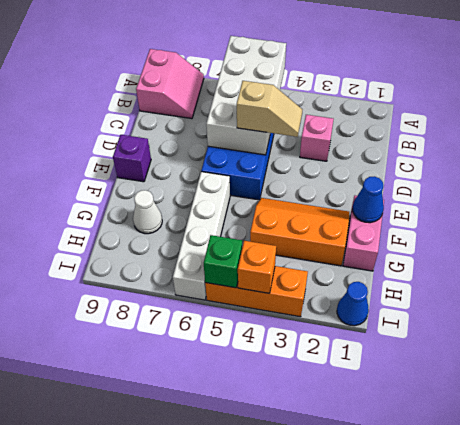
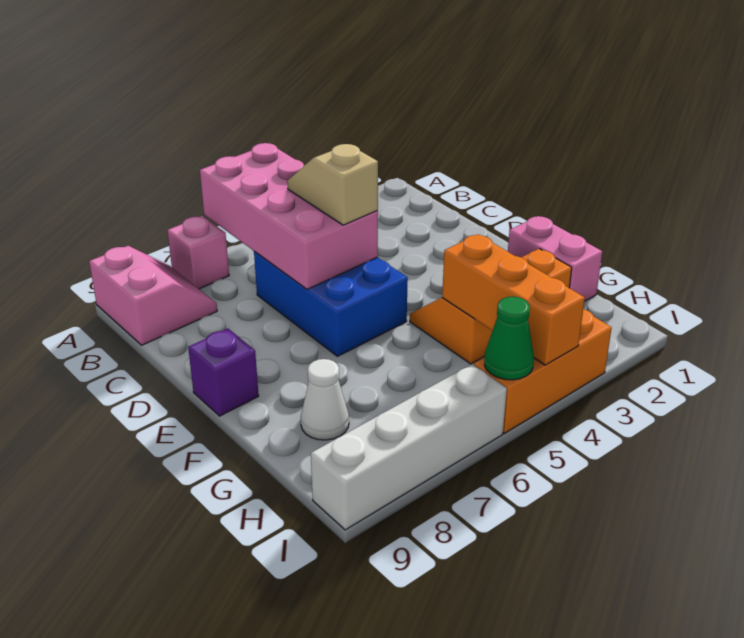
white 2x4 brick [206,36,286,155] -> pink 2x4 brick [200,143,378,289]
pink 1x1 brick [300,115,333,161] -> pink 1x1 brick moved to [167,216,229,289]
tan 1x2 slope [237,81,303,137] -> tan 1x2 slope turned to [287,144,378,225]
blue 1x1 cone [353,176,384,223] -> none
white 1x4 brick [173,172,230,300] -> white 1x4 brick turned to [311,364,507,530]
blue 1x1 cone [337,282,369,326] -> none
orange 1x1 brick [238,241,276,293] -> orange 1x3 brick [442,234,585,365]
green 1x1 brick [204,235,242,288] -> green 1x1 cone [484,297,534,380]

